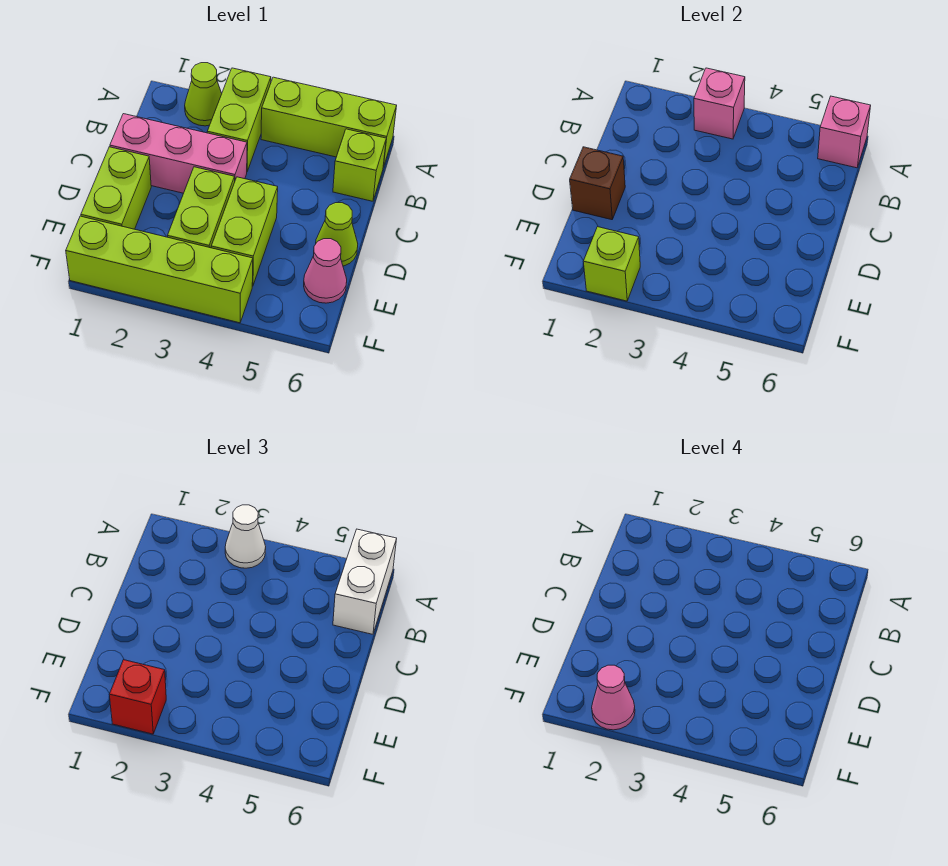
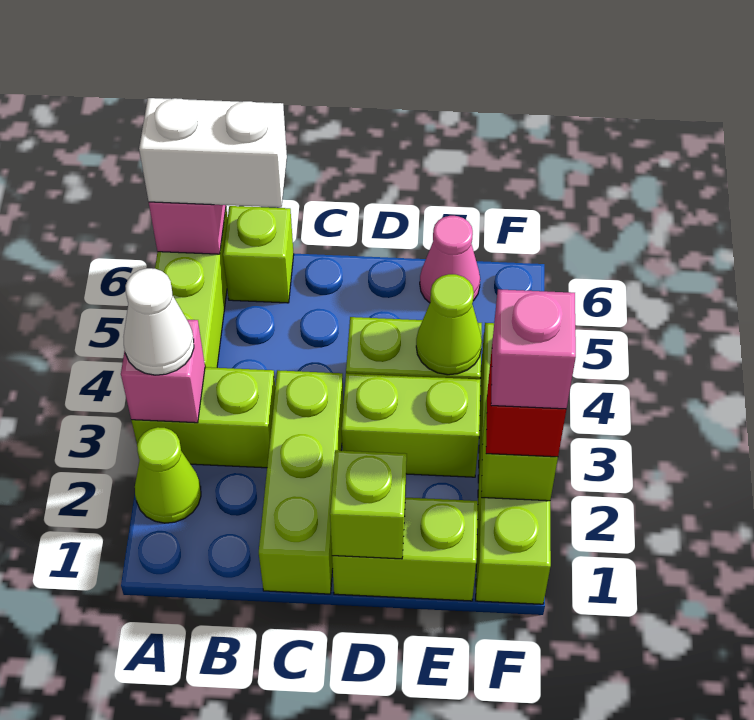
pink 1x3 brick [110,114,247,193] -> lime 1x3 brick [259,370,343,594]
brown 1x1 brick [570,147,625,220] -> lime 1x1 brick [330,450,407,559]
lime 1x1 cone [316,203,358,266] -> lime 1x1 cone moved to [416,274,482,375]
pink 1x1 cone [592,665,635,730] -> pink 1x1 brick [491,289,576,409]

